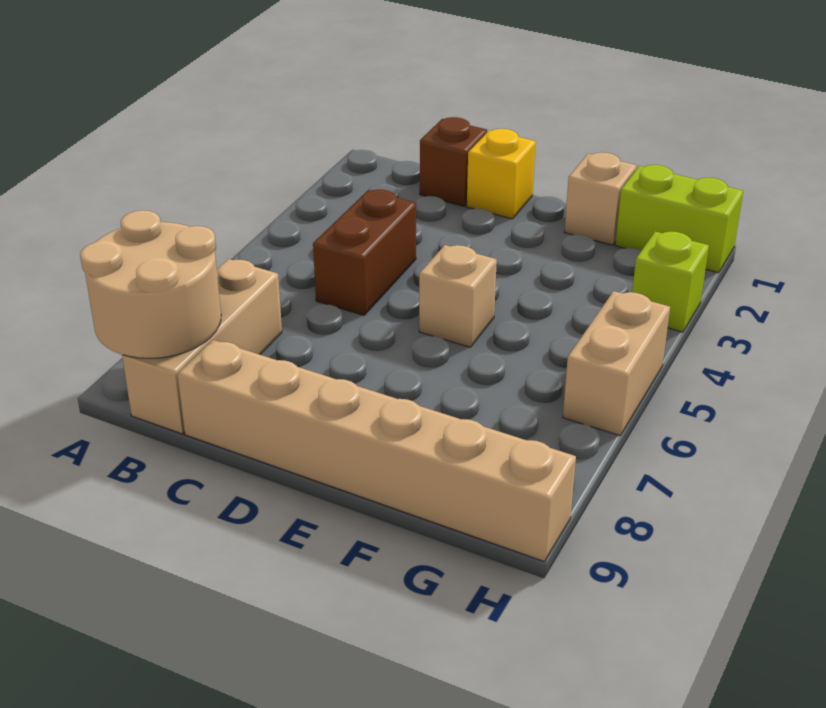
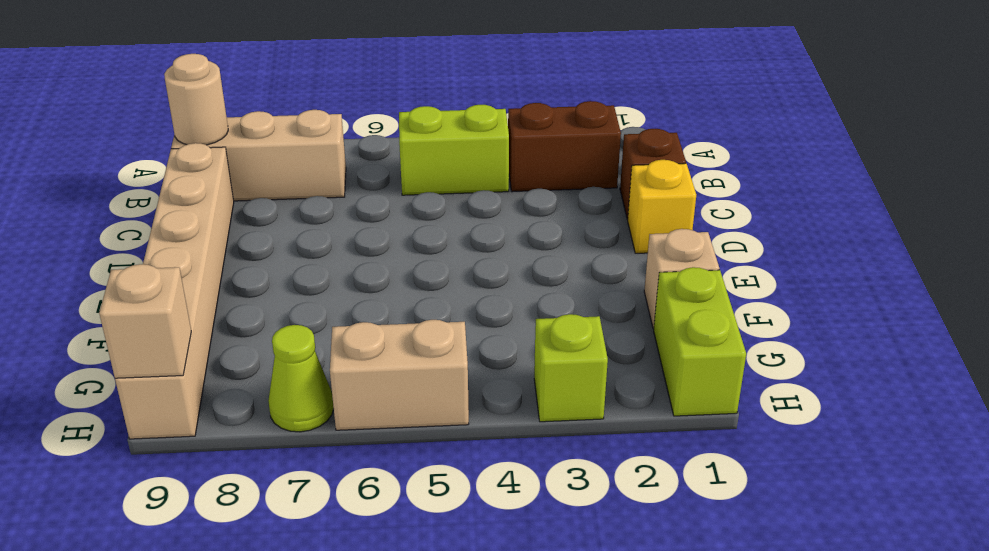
tan 2x2 round brick [80,210,221,358] -> tan 1x1 round brick [164,54,228,145]
none -> lime 1x2 brick [399,105,509,195]
brown 1x2 brick [313,189,416,315] -> brown 1x2 brick moved to [508,101,621,192]
tan 1x1 brick [419,245,497,347] -> tan 1x1 brick moved to [99,264,191,378]
none -> lime 1x1 cone [268,325,334,432]

